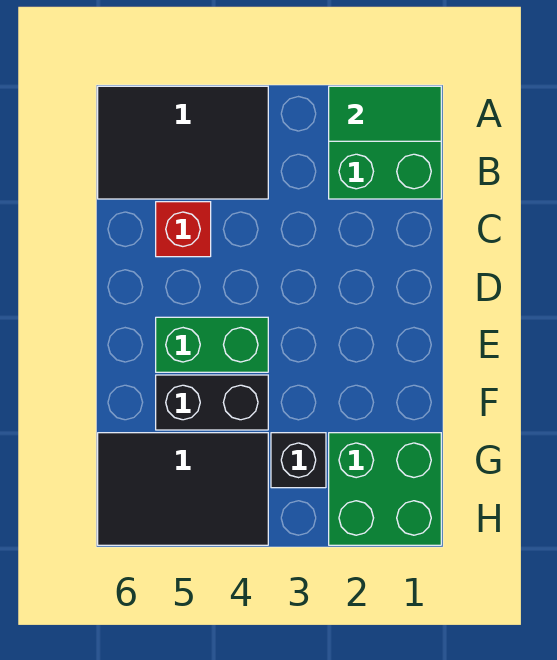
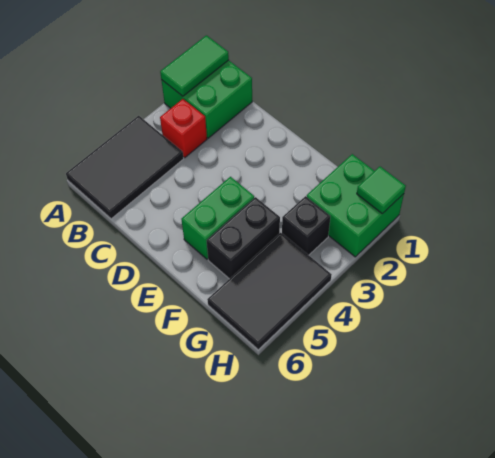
red 1x1 brick [156,202,211,257] -> red 1x1 brick moved to [160,99,207,158]
none -> green 1x1 tile [357,167,406,214]

